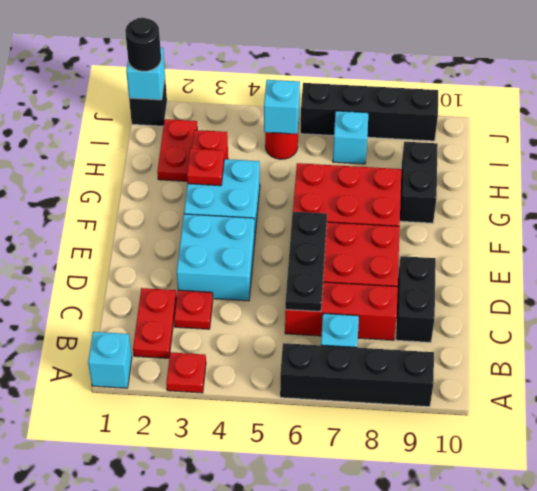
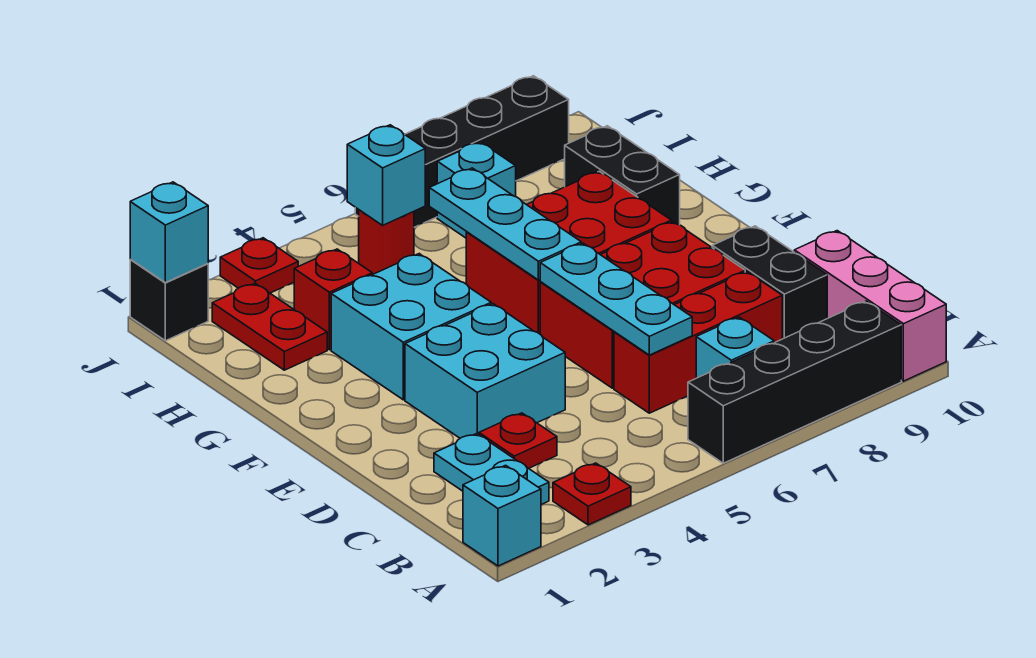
none -> pink 1x3 brick [794,231,946,381]
red 1x2 plate [133,288,177,358] -> cyan 1x2 plate [434,434,549,504]
black 1x3 plate [285,212,327,312] -> cyan 1x3 plate [540,243,692,355]
none -> cyan 1x3 plate [429,168,581,280]
red 1x1 plate [187,149,224,186] -> red 1x1 plate moved to [220,238,298,293]
black 1x1 round brick [125,18,161,71] -> none

